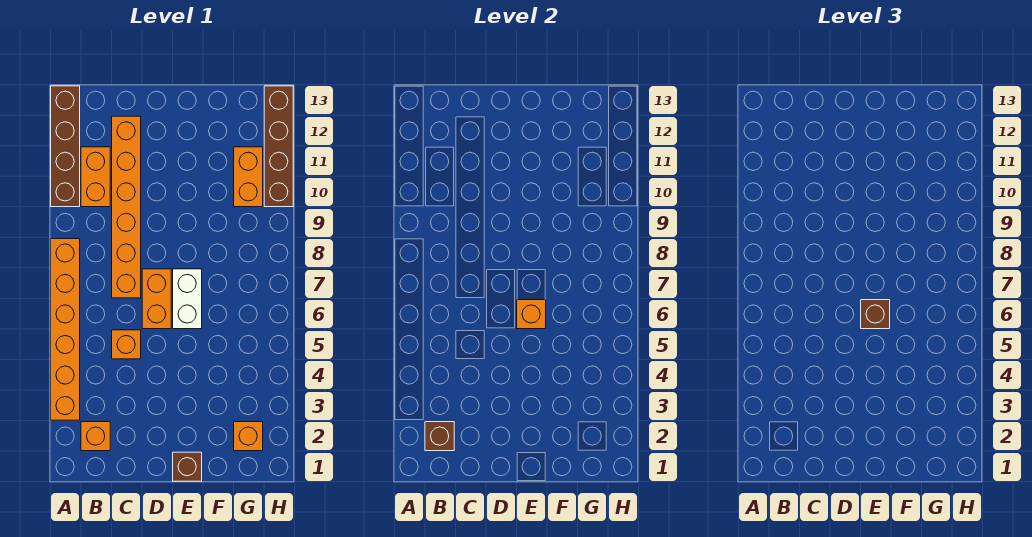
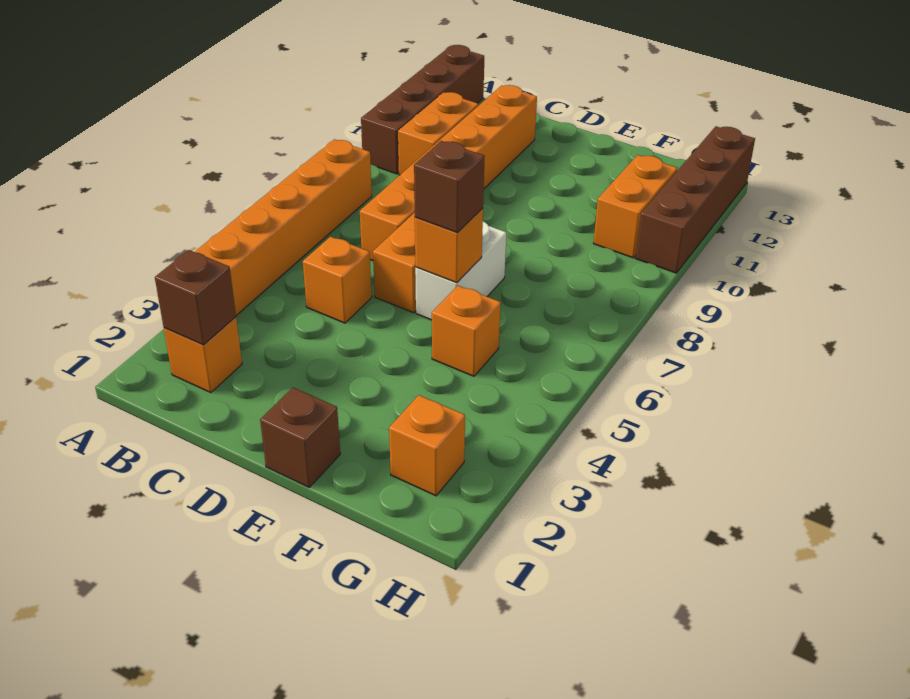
none -> orange 1x1 brick [432,286,501,376]

